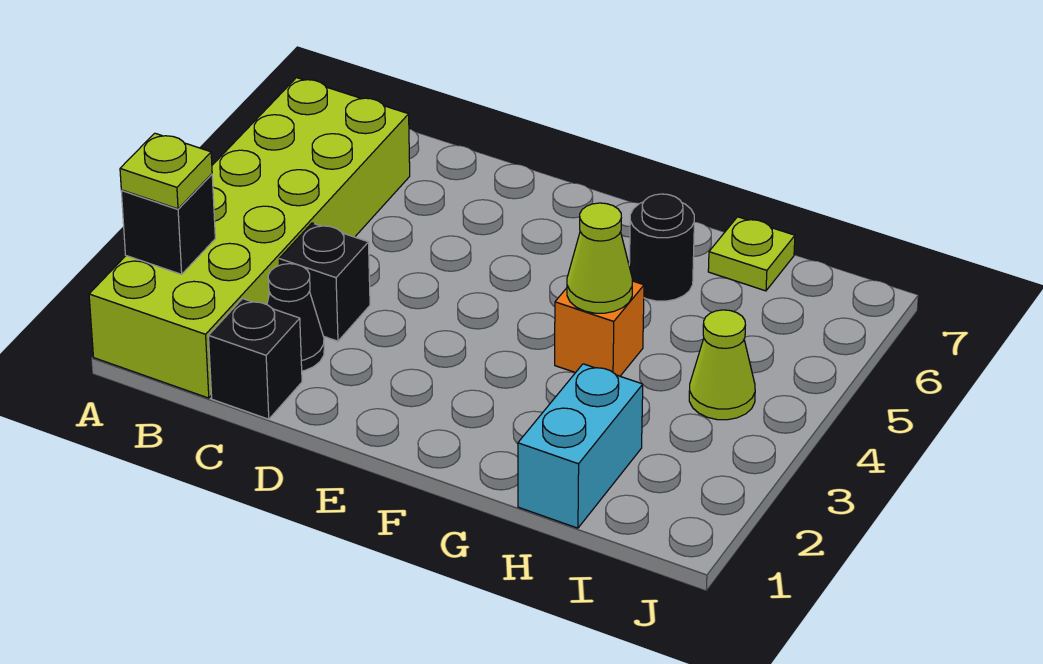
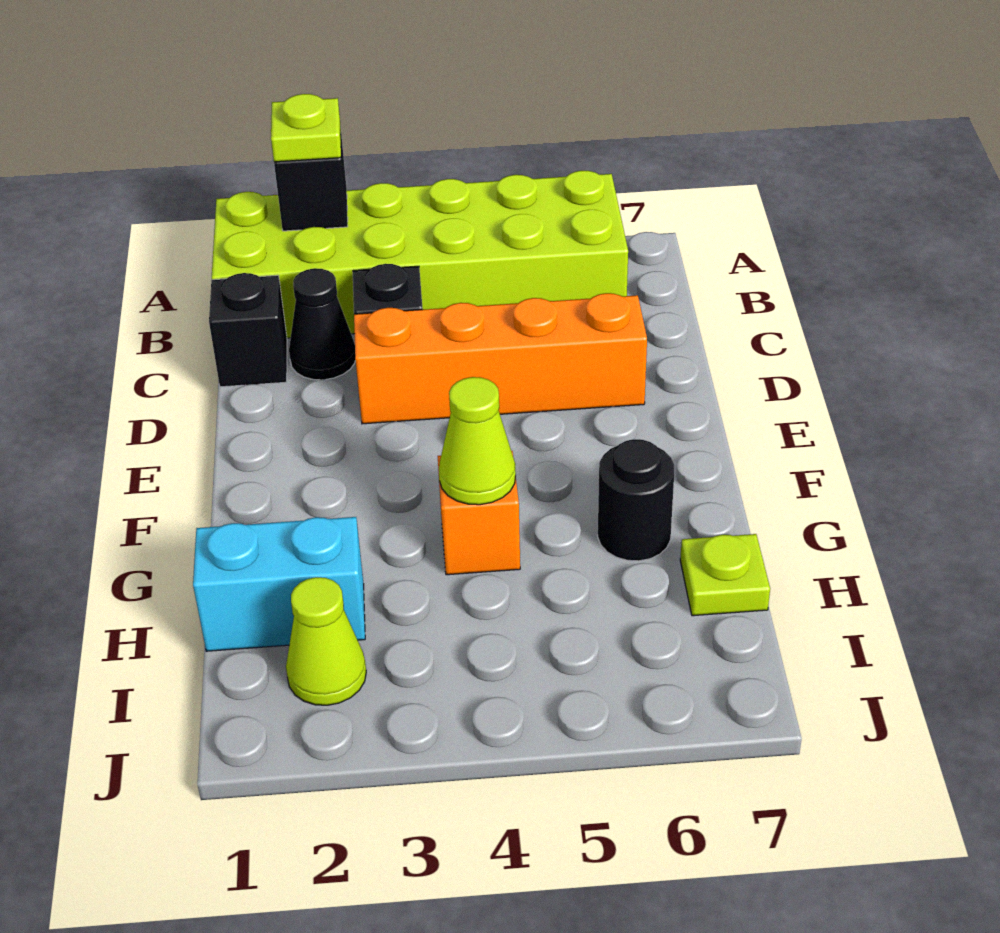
none -> orange 1x4 brick [354,293,647,424]
lime 1x1 cone [689,310,755,420] -> lime 1x1 cone moved to [286,577,366,705]

